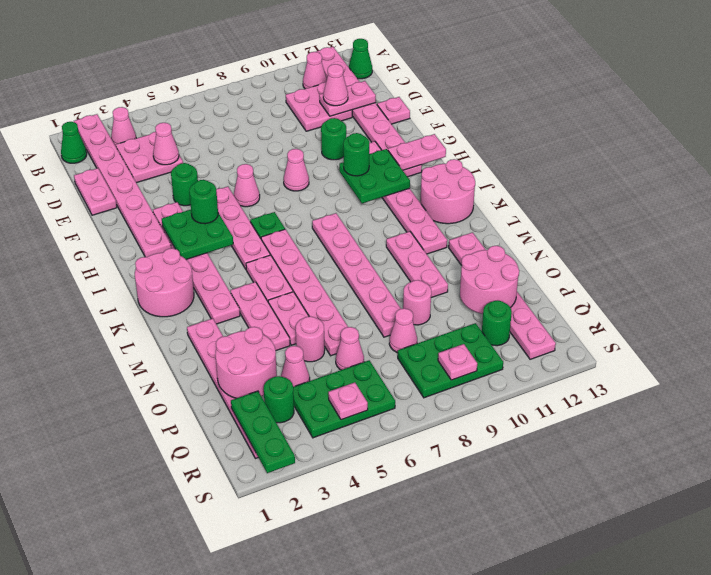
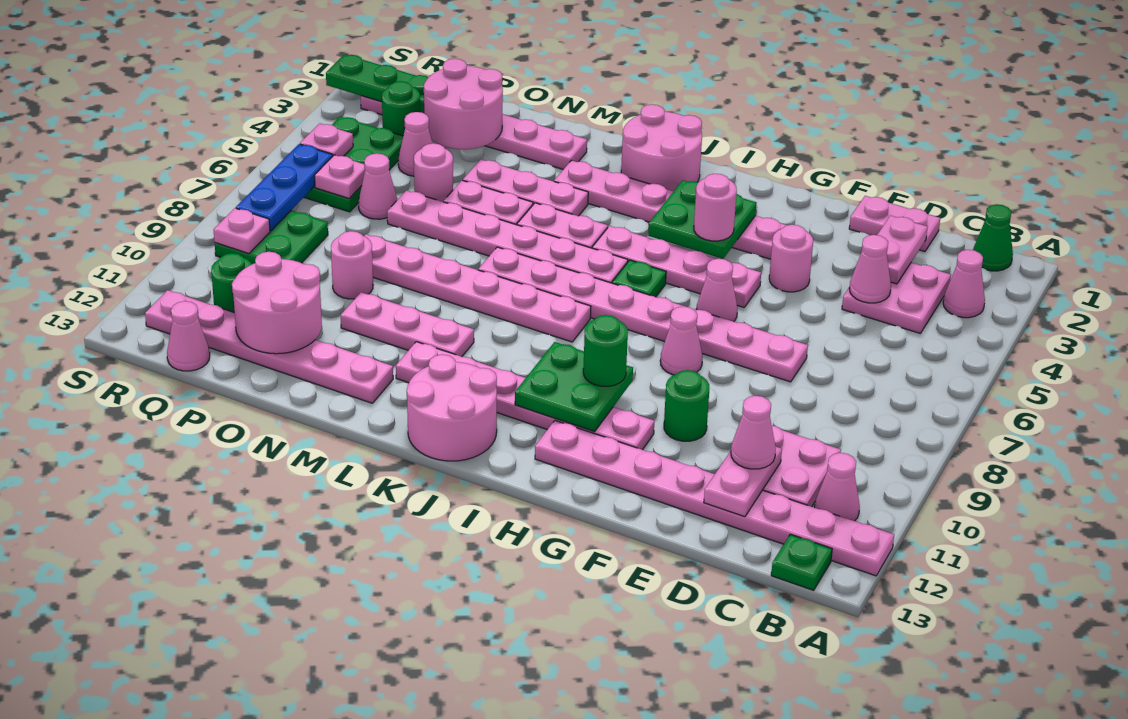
pink 1x8 plate [74,114,171,257] -> pink 1x8 plate moved to [478,247,808,382]
green 1x1 cone [349,39,372,79] -> green 1x1 plate [771,534,832,590]
pink 1x1 plate [377,97,410,124] -> pink 1x1 plate moved to [315,155,365,198]
green 1x1 round brick [171,163,198,206] -> pink 1x1 round brick [769,225,813,292]
green 1x1 round brick [189,180,218,224] -> pink 1x1 round brick [694,174,737,241]
pink 1x2 plate [388,134,446,170] -> pink 1x2 plate moved to [877,216,928,284]
pink 1x1 cone [389,308,417,353] -> pink 1x1 cone moved to [167,301,210,371]
green 2x3 plate [398,323,503,398] -> green 2x2 plate [215,210,328,264]
none -> blue 1x3 plate [236,144,333,231]

